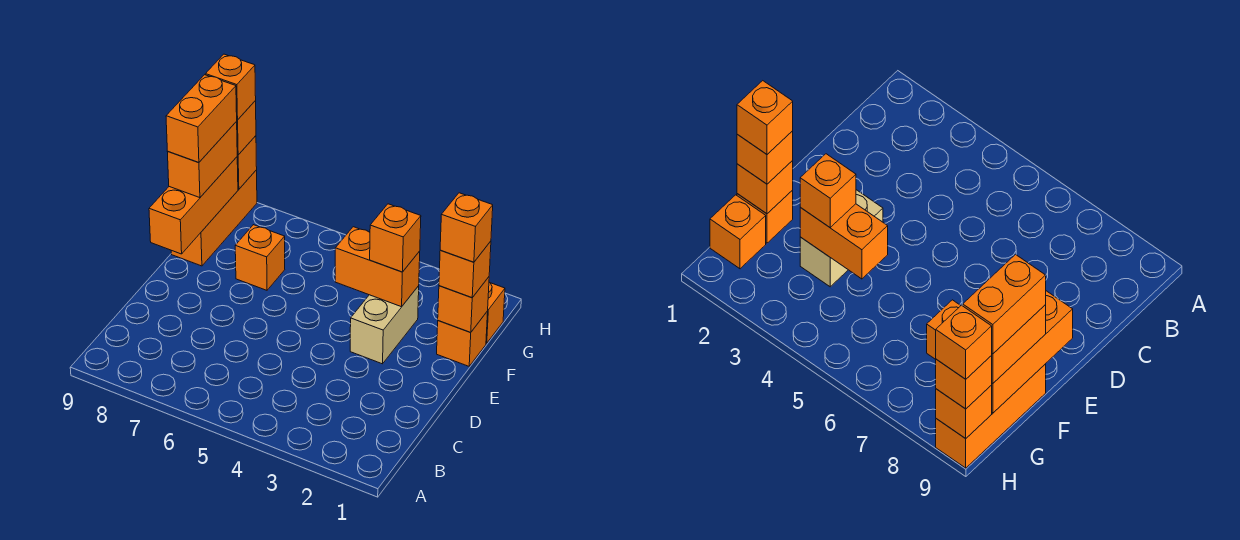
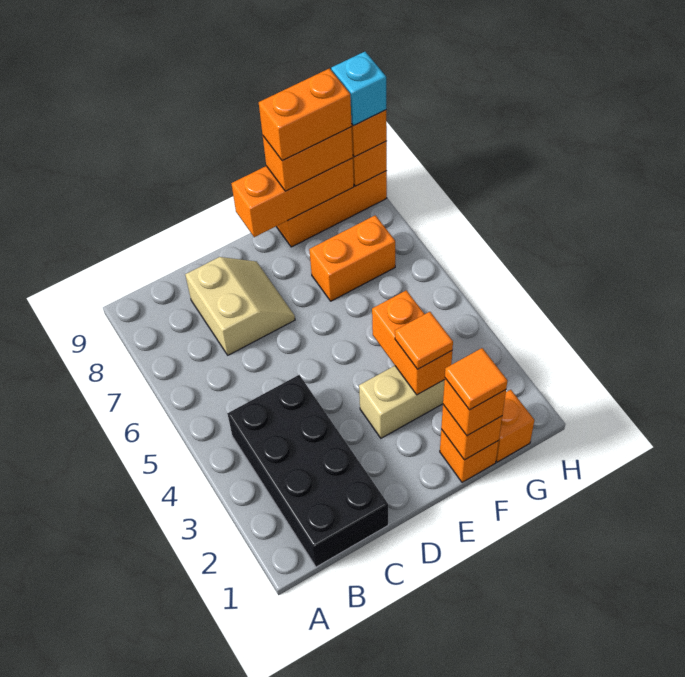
none -> black 2x4 brick [228,375,388,567]
none -> tan 2x2 slope [185,257,295,355]
orange 1x1 brick [440,193,493,262] -> orange 1x1 tile [445,348,507,410]
orange 1x1 brick [370,204,421,272] -> orange 1x1 tile [395,312,453,369]
orange 1x1 brick [235,225,285,290] -> orange 1x2 brick [309,215,395,301]
orange 1x1 brick [205,54,256,120] -> cyan 1x1 brick [331,52,386,126]

